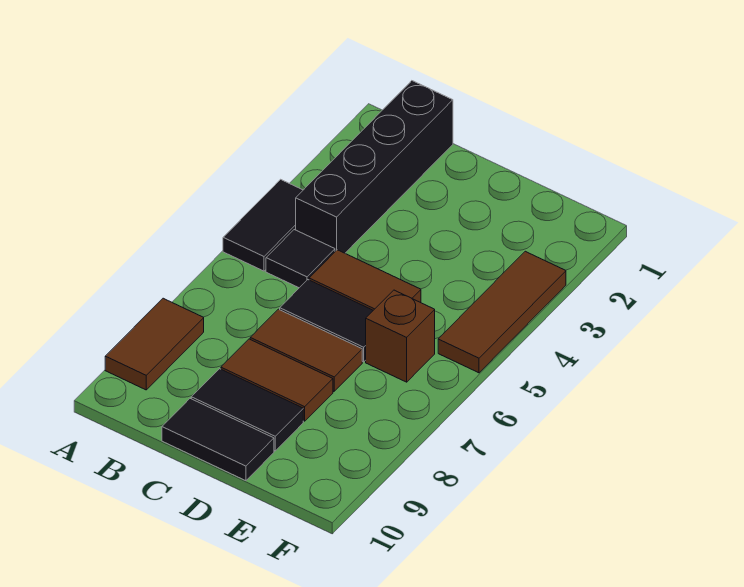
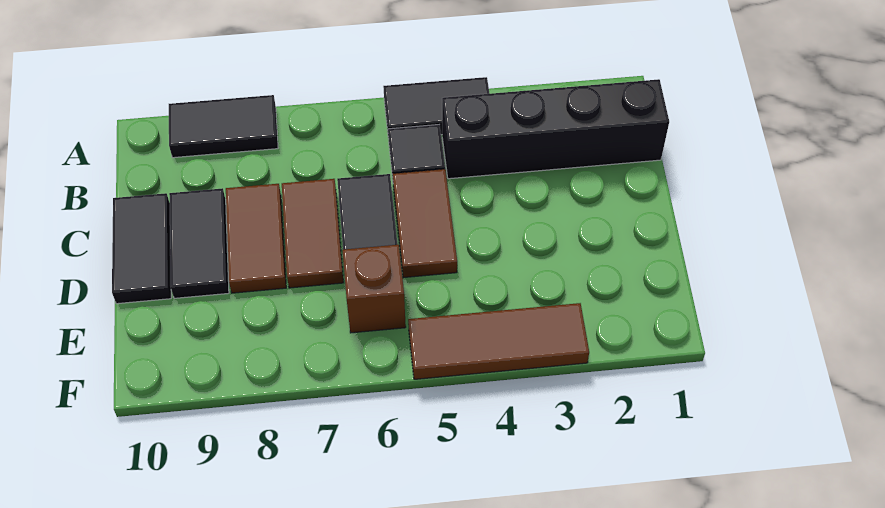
brown 1x2 tile [105,298,204,390] -> black 1x2 tile [169,95,278,158]

